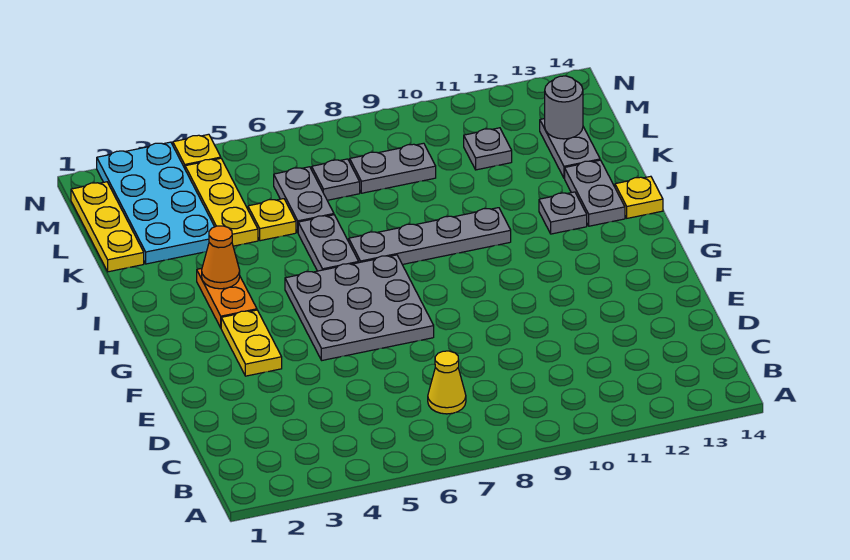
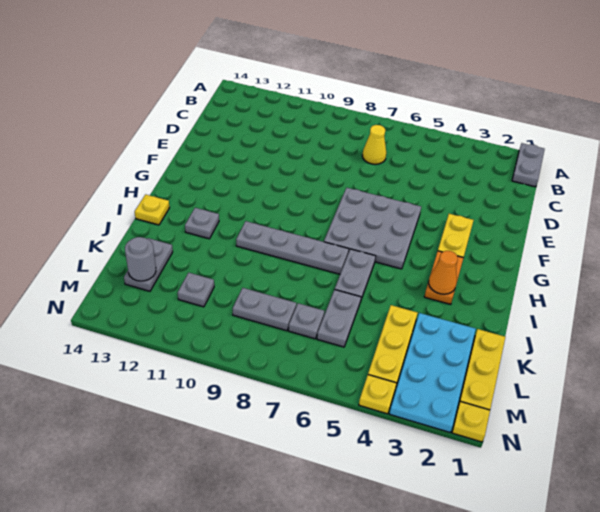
grey 1x2 plate [565,160,625,226] -> grey 1x2 plate moved to [512,143,545,187]
yellow 1x1 plate [248,199,296,241] -> yellow 1x1 plate moved to [452,402,490,442]

